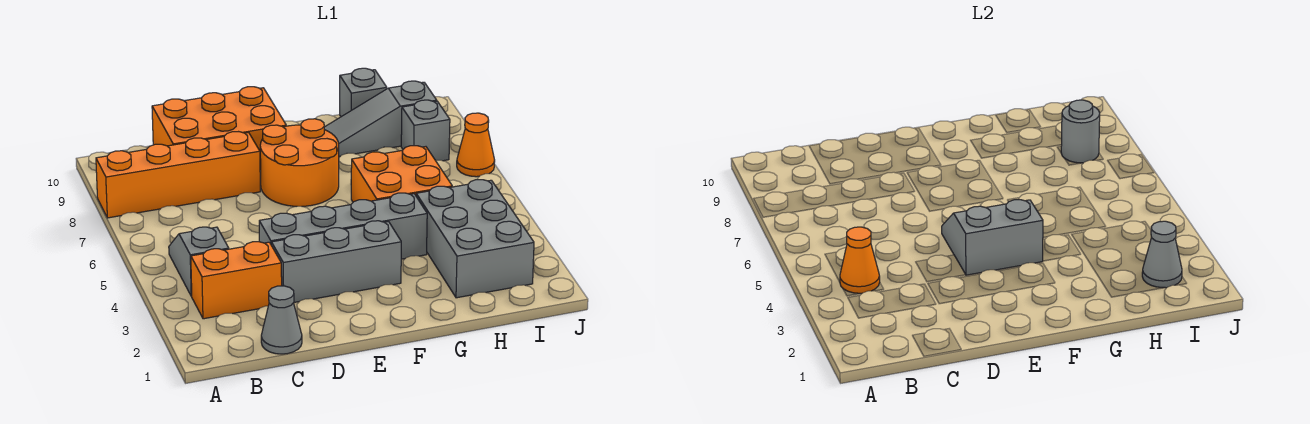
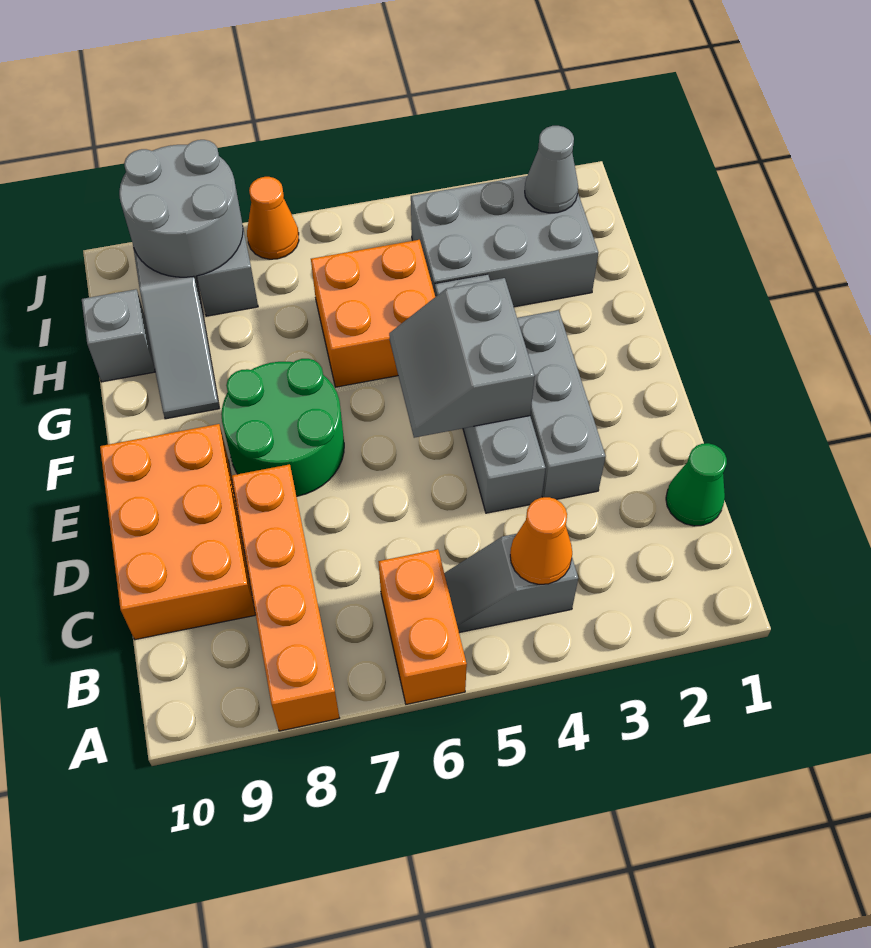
orange 1x2 brick [191,242,282,319] -> orange 1x2 brick moved to [378,549,467,704]
grey 1x1 cone [261,286,302,354] -> green 1x1 cone [666,443,727,526]
orange 2x2 round brick [260,119,339,206] -> green 2x2 round brick [221,359,344,496]
grey 1x1 round brick [1061,100,1100,163] -> grey 2x2 round brick [119,140,243,277]

